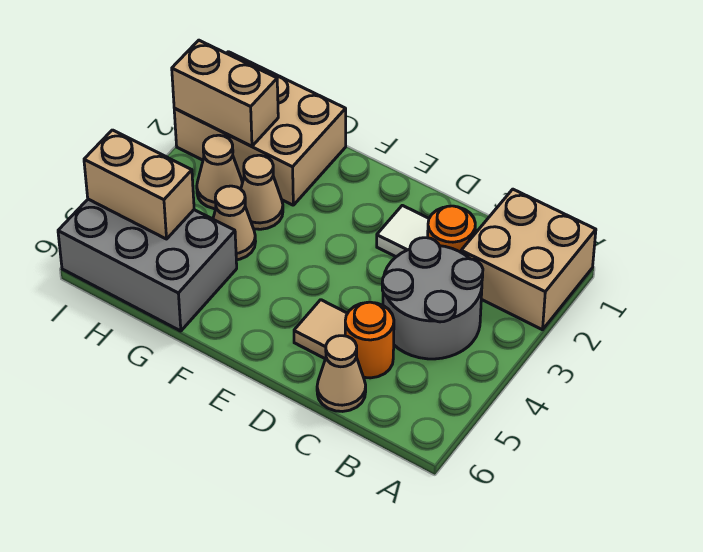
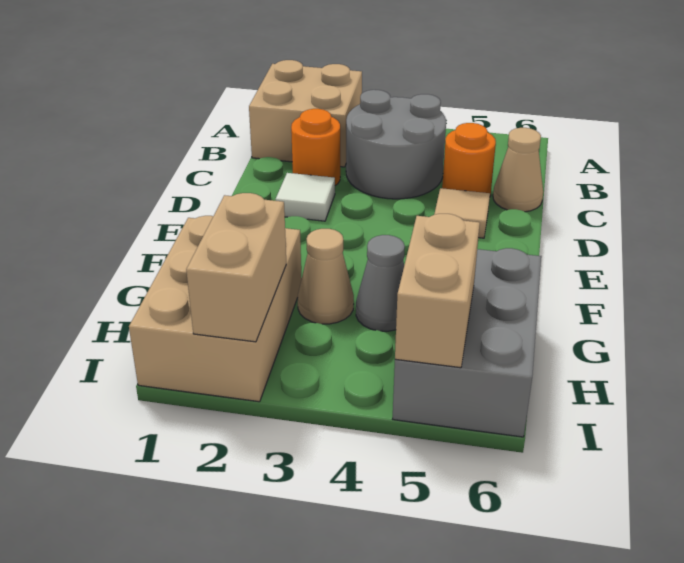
tan 1x1 cone [213,186,256,260] -> grey 1x1 cone [356,235,405,331]
tan 1x1 cone [197,135,242,209] -> none

